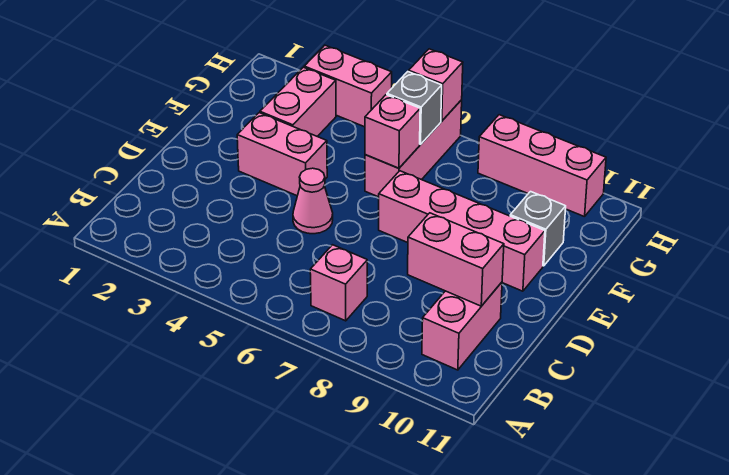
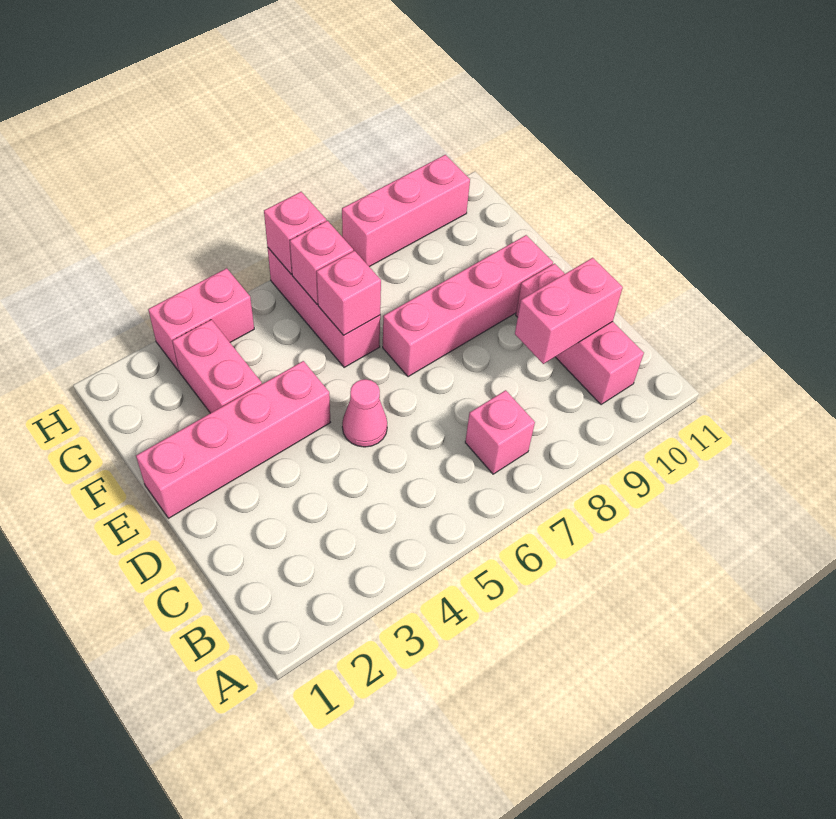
pink 1x2 brick [422,282,502,370] -> pink 1x3 brick [516,264,644,405]
pink 1x2 brick [237,113,327,196] -> pink 1x4 brick [136,361,331,518]
grey 1x1 brick [510,192,566,266] -> none
grey 1x1 brick [387,72,442,144] -> pink 1x1 brick [290,221,353,304]

